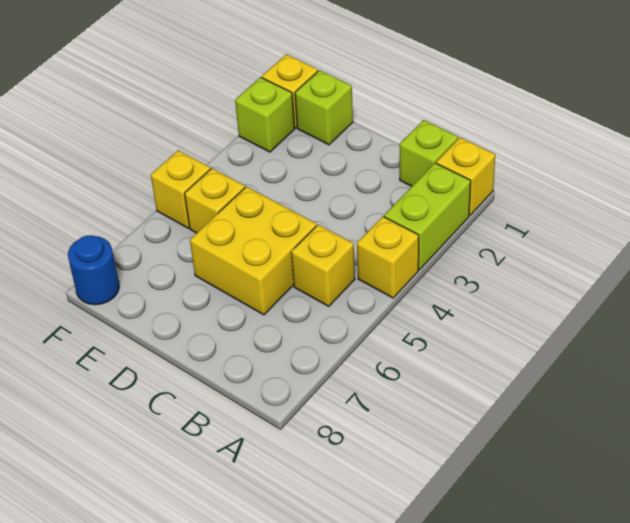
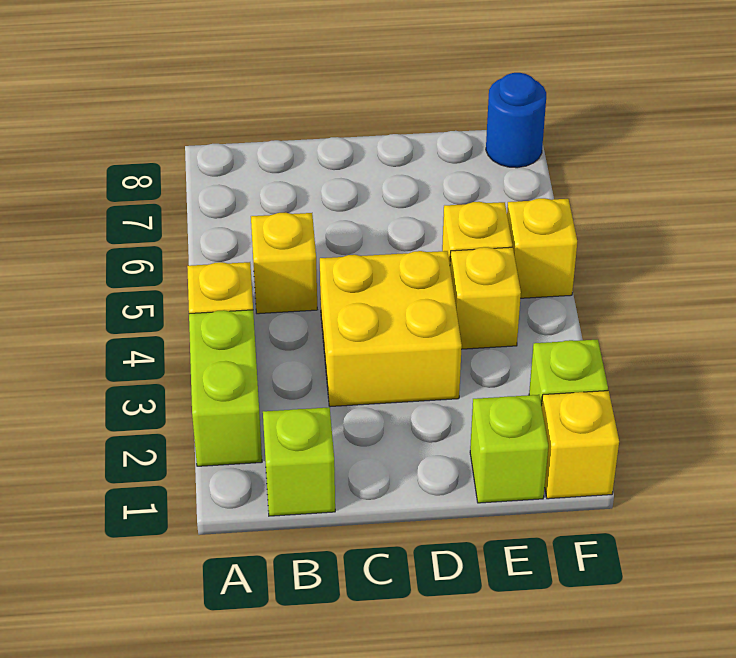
yellow 1x1 brick [436,137,495,215] -> yellow 1x1 brick moved to [450,247,521,349]
yellow 2x2 brick [190,187,317,315] -> yellow 2x2 brick moved to [320,251,462,407]

